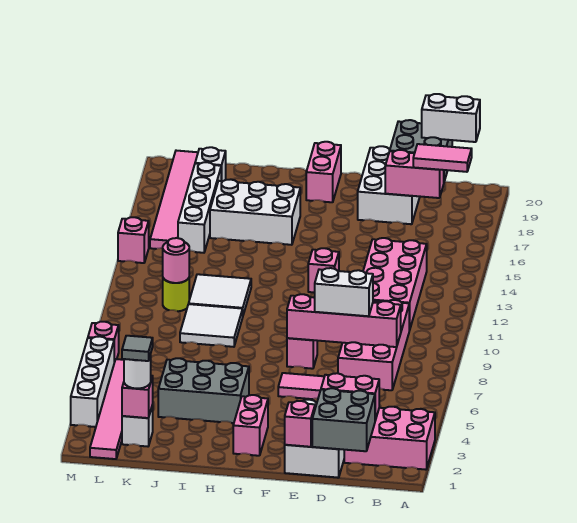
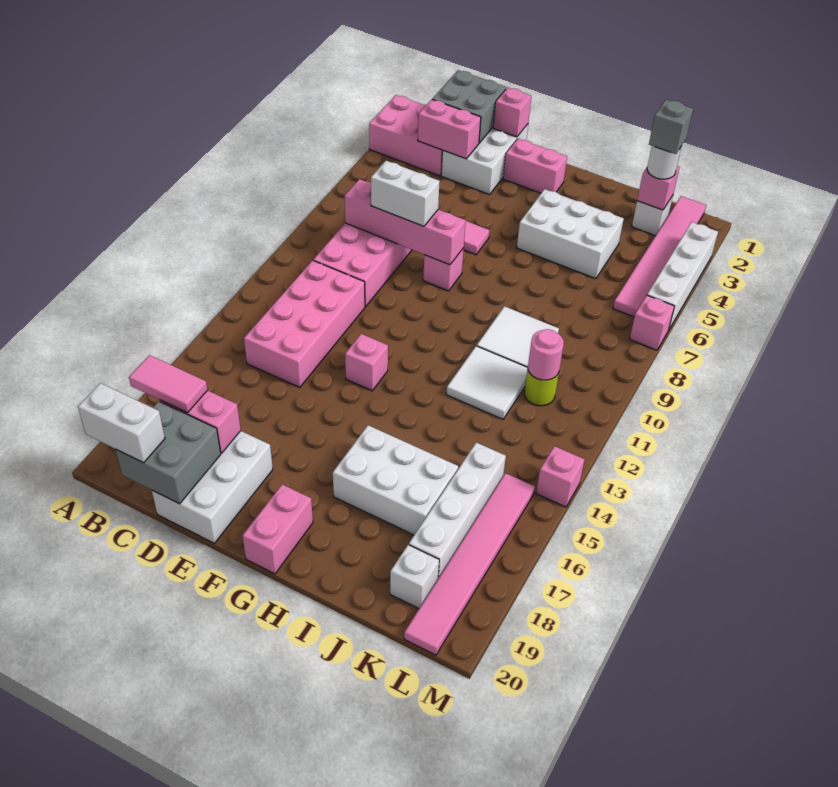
pink 1x2 brick [233,395,268,456] -> pink 1x2 brick turned to [503,139,567,193]
grey 2x3 brick [158,358,249,423] -> white 2x3 brick [517,189,624,279]
grey 1x1 tile [122,336,153,361] -> grey 1x1 brick [649,100,693,154]

